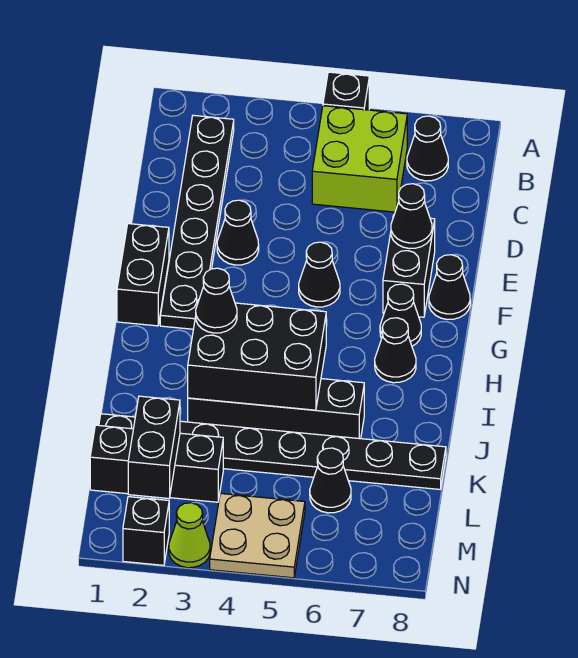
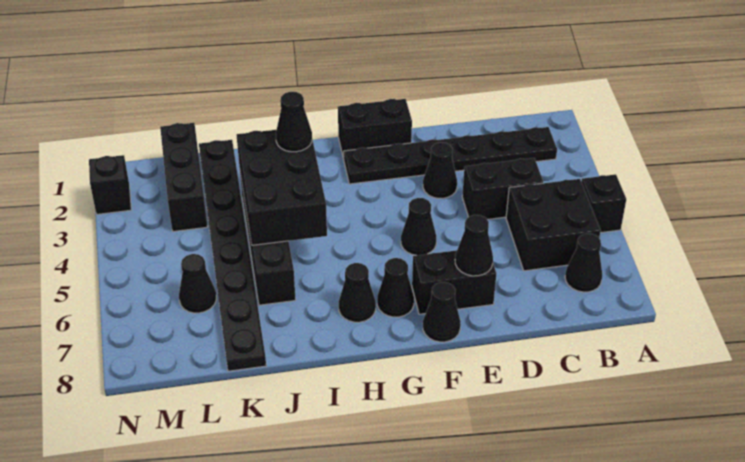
lime 2x2 brick [312,106,407,212] -> black 2x2 brick [506,179,601,271]
black 1x2 brick [128,396,180,498] -> black 1x2 brick moved to [462,158,543,220]
tan 2x2 plate [210,493,305,578] -> none
lime 1x1 cone [169,503,210,568] -> none

